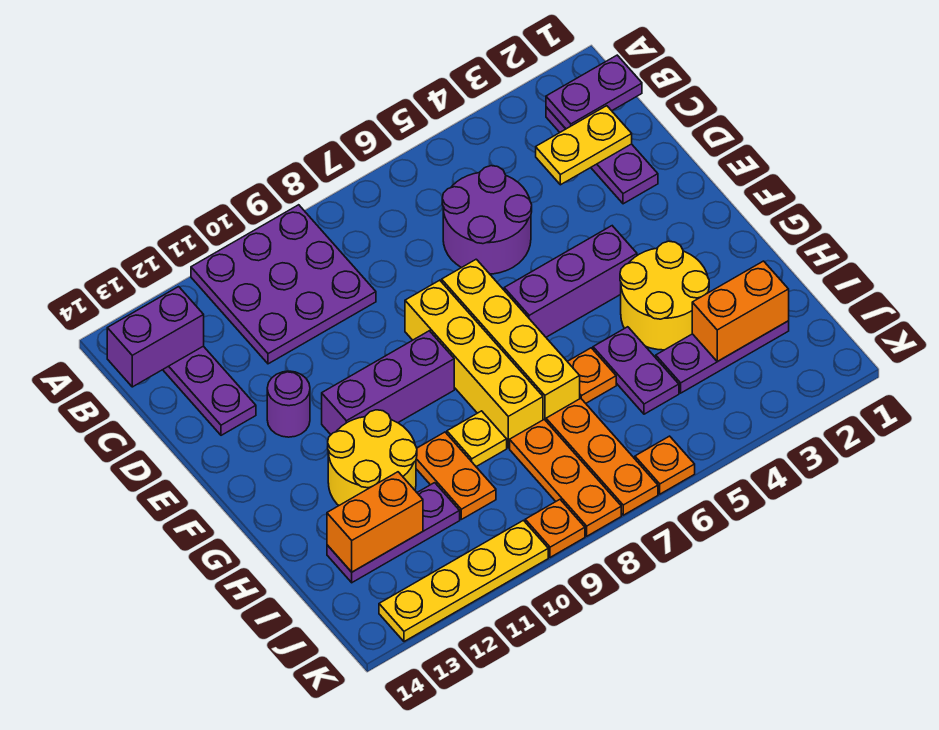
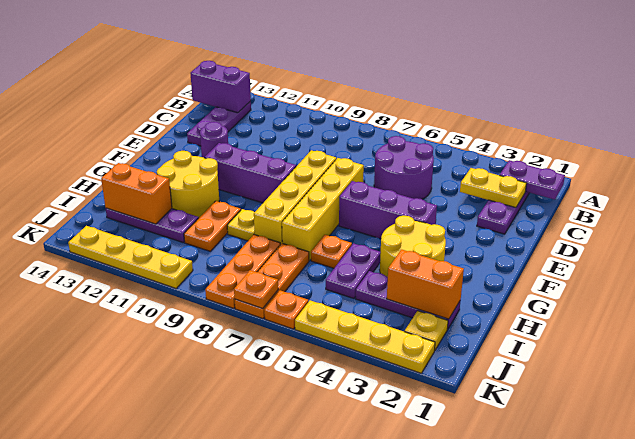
purple 3x3 plate [191,205,376,364] -> none
none -> yellow 1x1 plate [405,311,448,351]
none -> yellow 1x4 plate [295,300,435,373]
orange 1x1 plate [525,500,585,557] -> orange 1x1 plate moved to [234,270,278,309]

